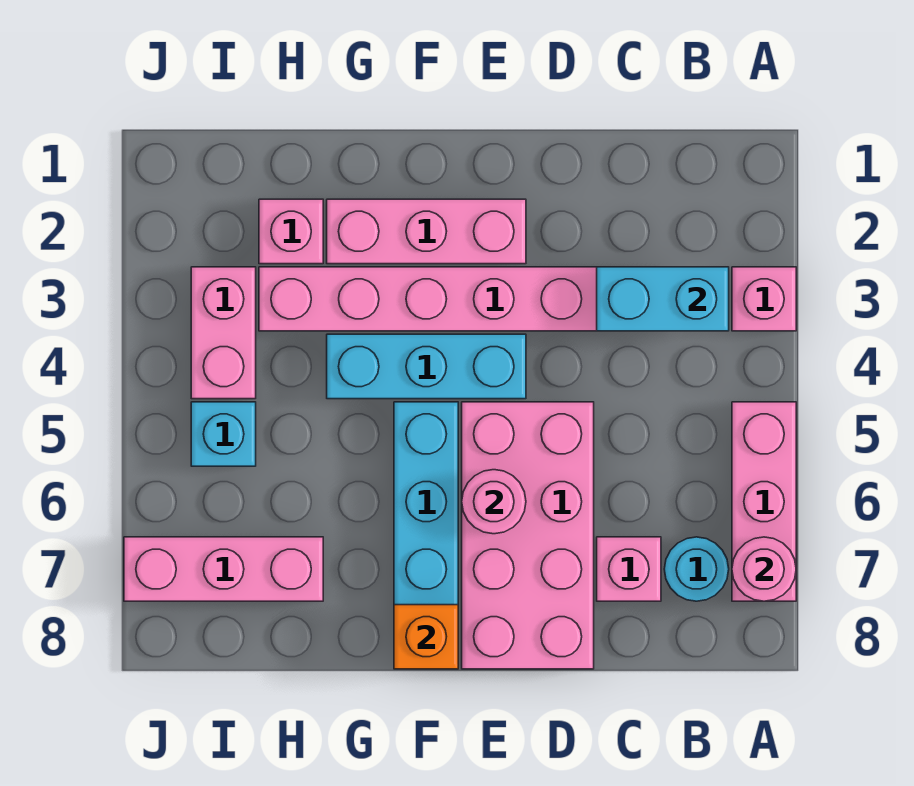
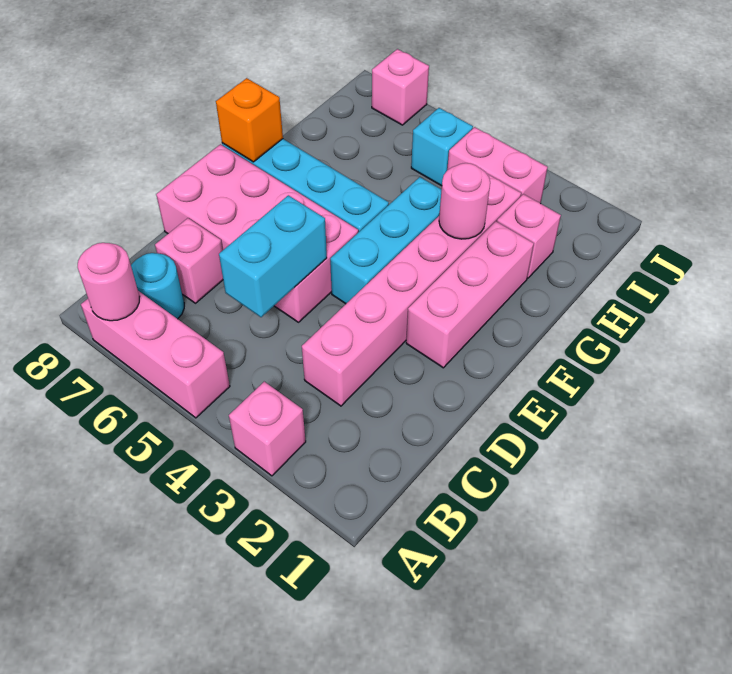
cyan 1x2 brick [597,267,729,331] -> cyan 1x2 brick moved to [219,195,327,317]
pink 1x1 round brick [462,470,526,534] -> pink 1x1 round brick moved to [439,163,490,239]
pink 1x3 brick [124,537,323,601] -> pink 1x1 brick [372,49,429,125]

